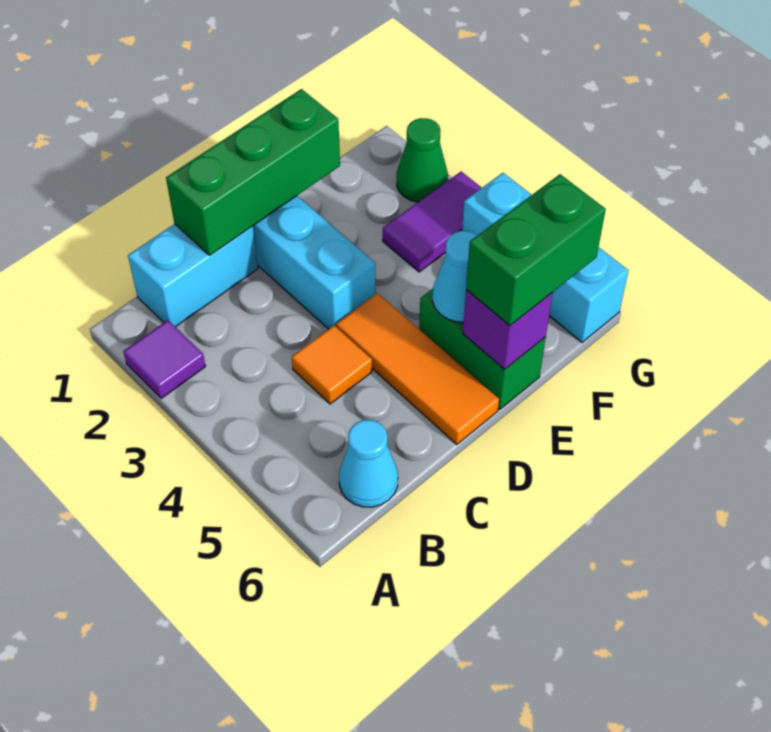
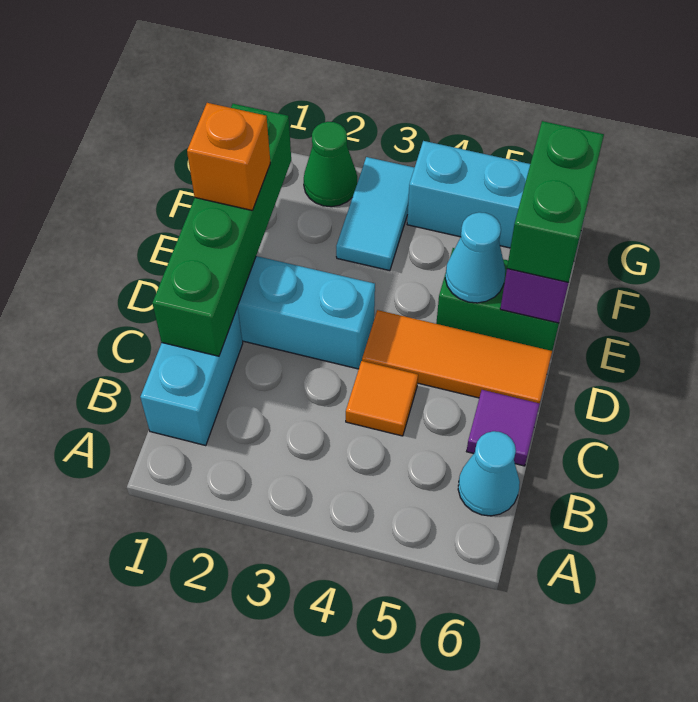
purple 1x1 tile [123,320,205,399] -> purple 1x1 tile moved to [467,390,540,466]
green 1x3 brick [166,89,340,255] -> green 1x4 brick [152,104,291,356]
none -> orange 1x1 brick [187,103,270,211]
purple 1x2 tile [383,172,482,272] -> cyan 1x2 tile [336,157,415,271]

